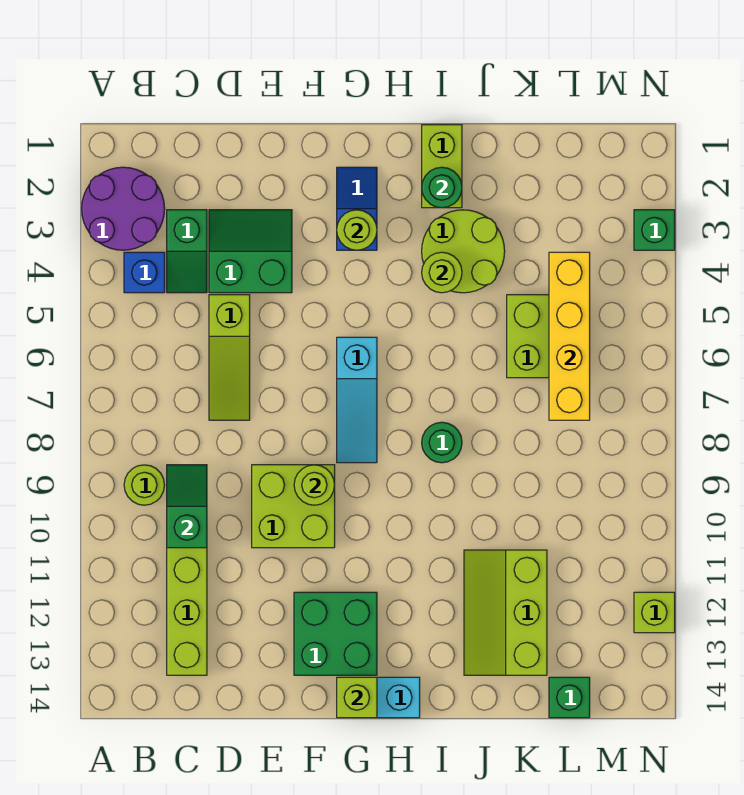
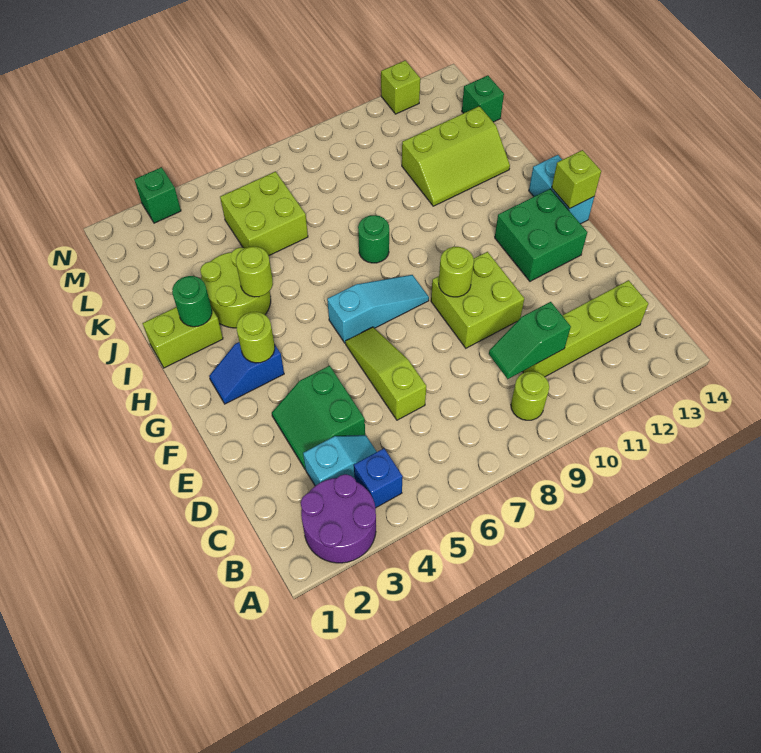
green 1x2 slope [167,210,207,293] -> cyan 1x2 slope [303,435,377,486]
lime 1x3 slope [209,295,250,420] -> lime 1x3 slope turned to [345,327,426,420]
yellow 1x4 brick [549,252,590,420] -> none

